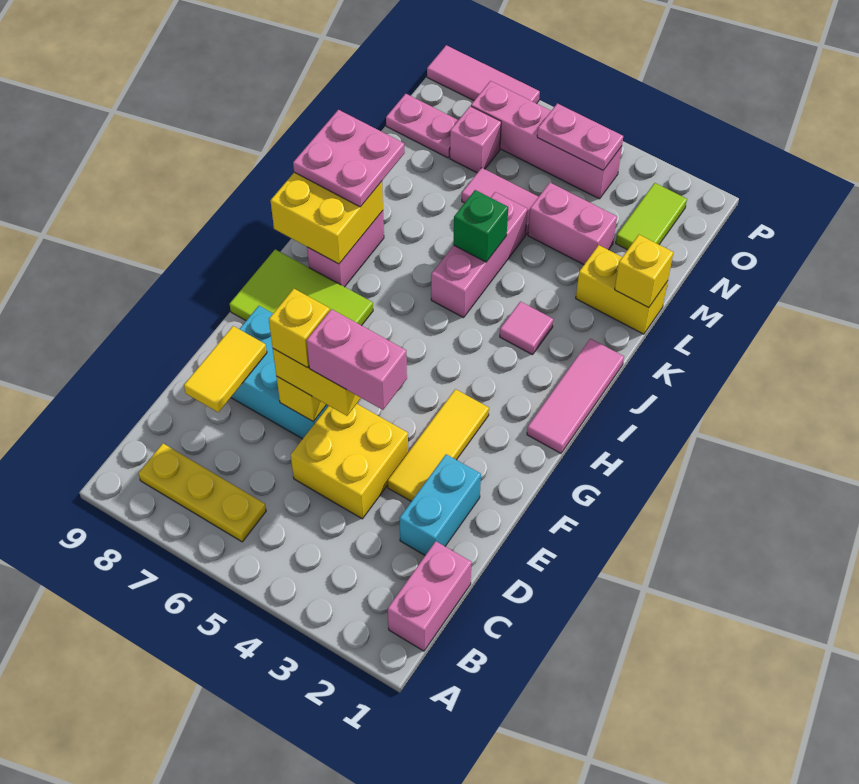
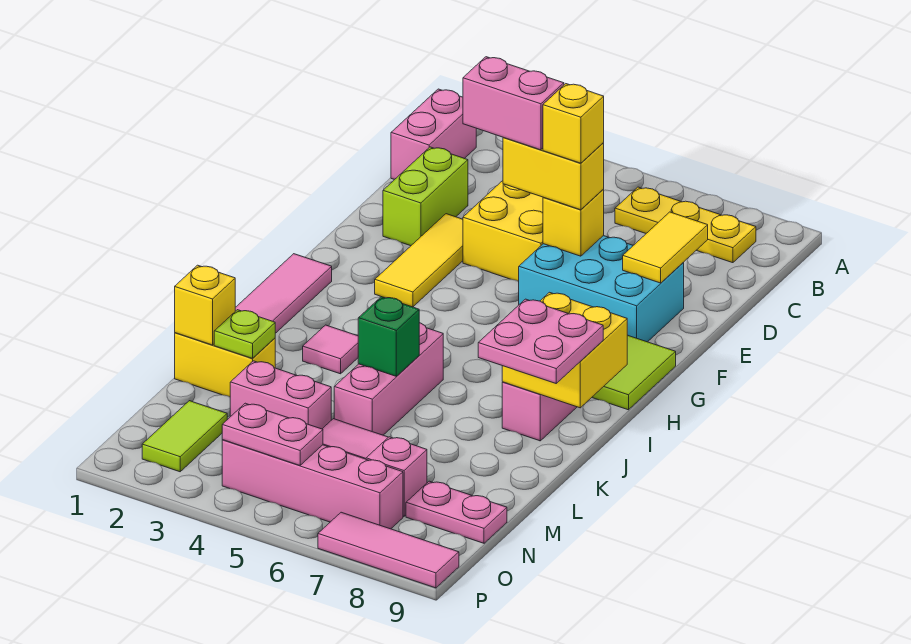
cyan 1x2 brick [399,454,481,555] -> lime 1x2 brick [383,147,468,246]
none -> lime 1x1 plate [214,310,275,358]

